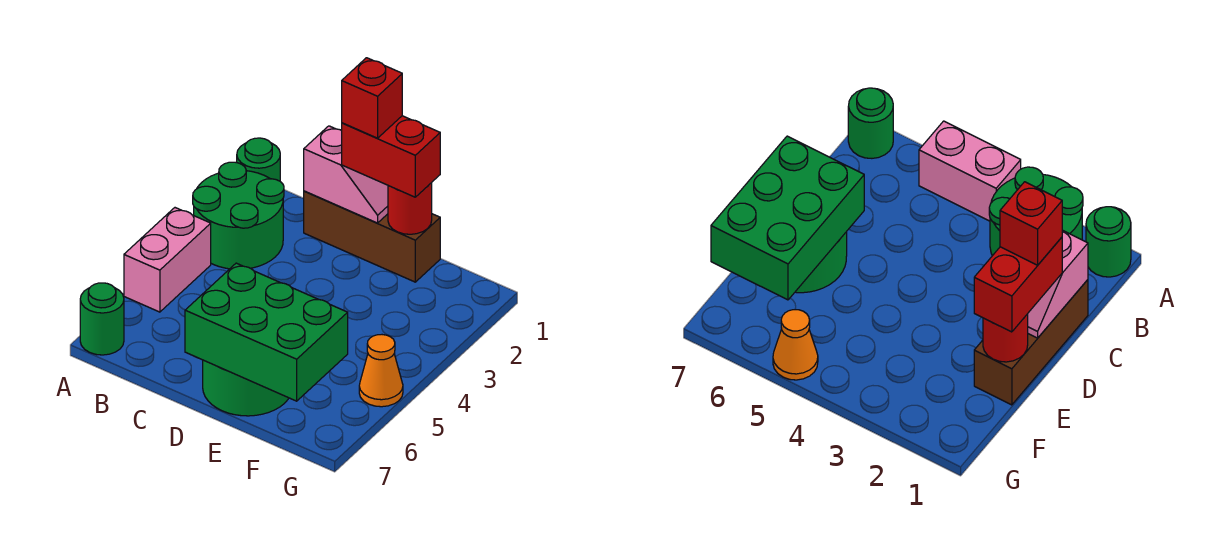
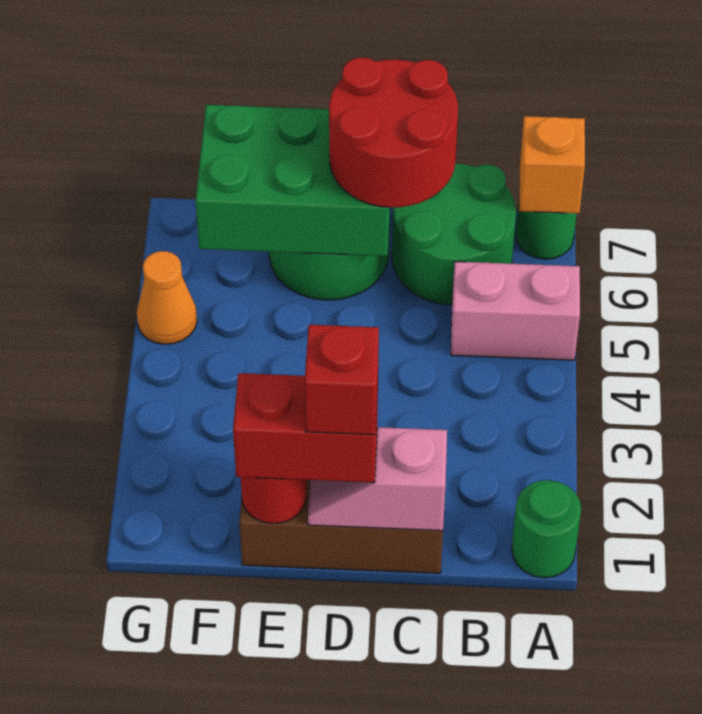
green 2x2 round brick [193,162,284,269] -> green 2x2 round brick moved to [392,163,516,305]
pink 1x2 brick [124,208,211,312] -> pink 1x2 brick turned to [451,262,580,360]
none -> orange 1x1 brick [519,116,585,214]
none -> red 2x2 round brick [329,58,458,207]

